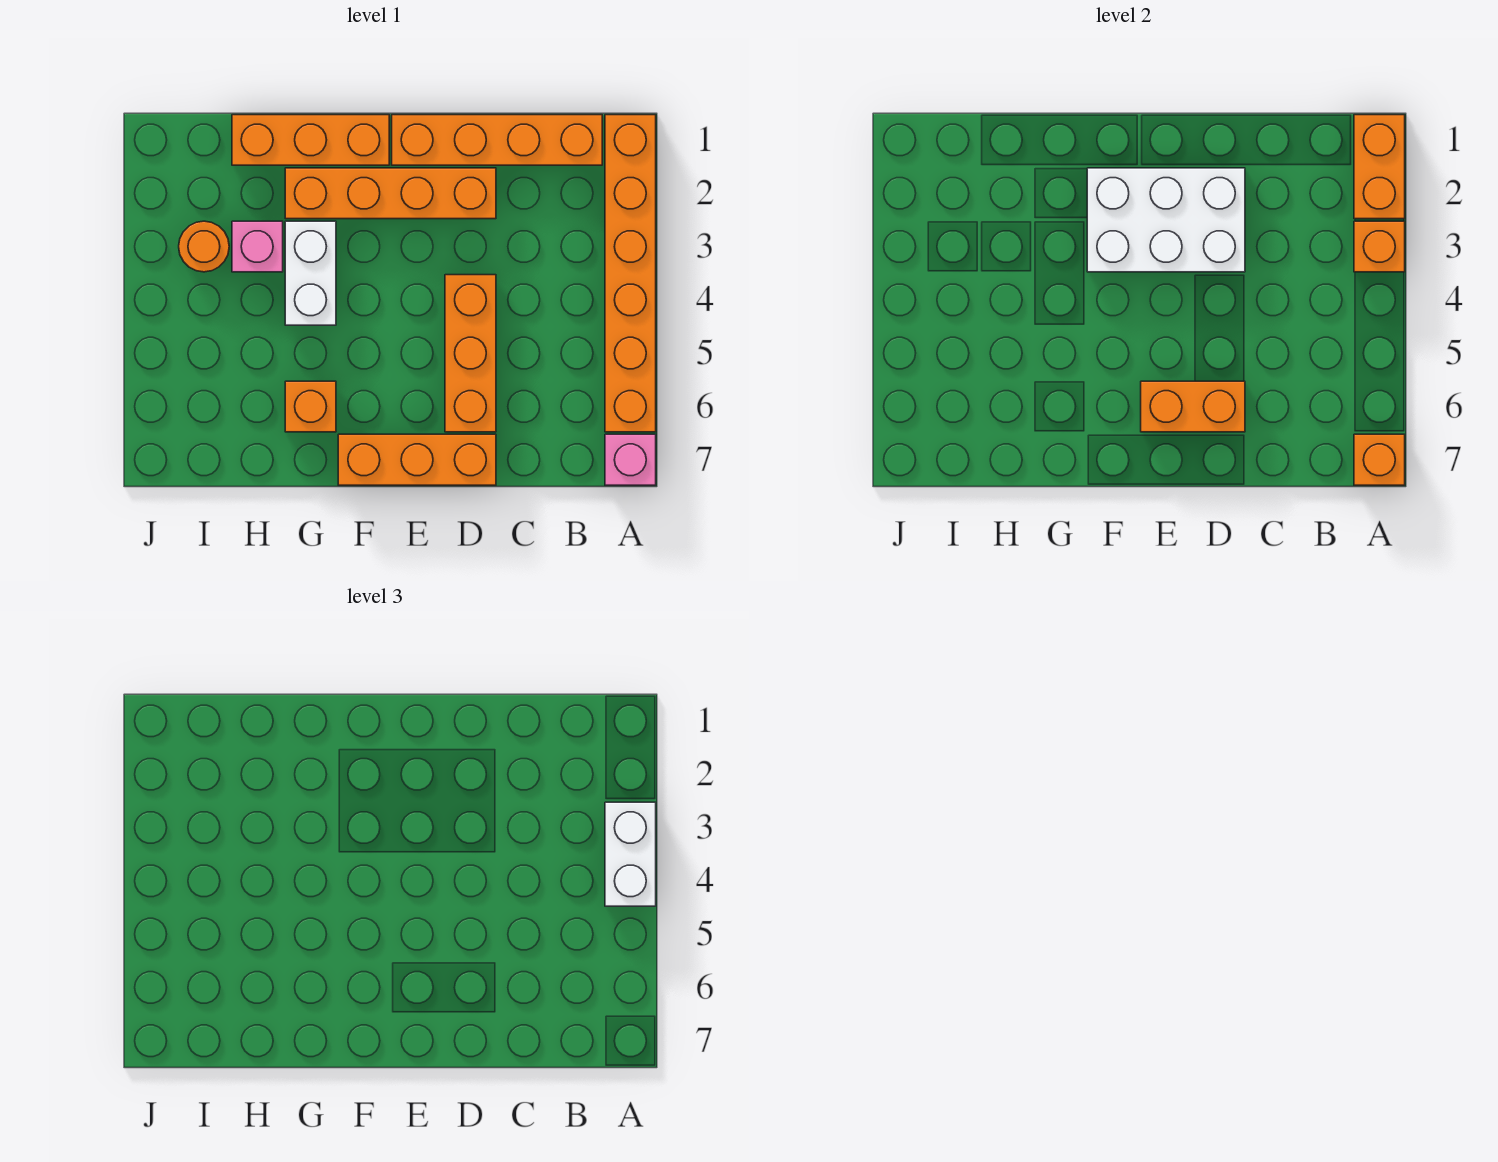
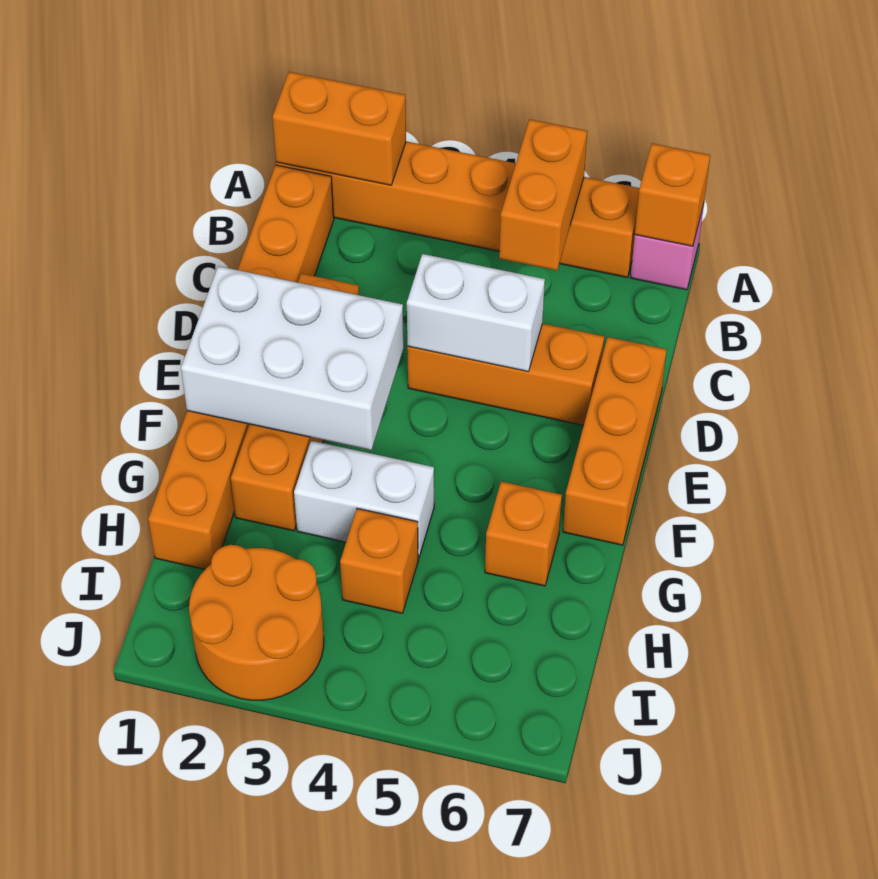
orange 1x1 brick [1354,221,1405,272] -> orange 1x1 brick moved to [340,509,418,613]
white 1x2 brick [605,802,656,906] -> white 1x2 brick moved to [407,254,545,371]
white 2x3 brick [1087,168,1245,272] -> white 2x3 brick turned to [181,266,404,450]
orange 1x2 brick [1141,381,1245,432] -> orange 1x2 brick moved to [499,119,587,270]
pink 1x1 brick [232,221,283,272] -> none
orange 1x1 round brick [179,221,229,272] -> orange 2x2 round brick [189,545,324,700]

